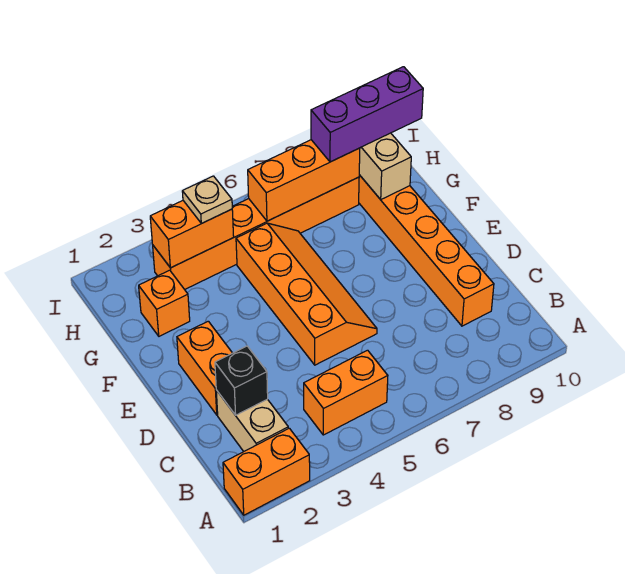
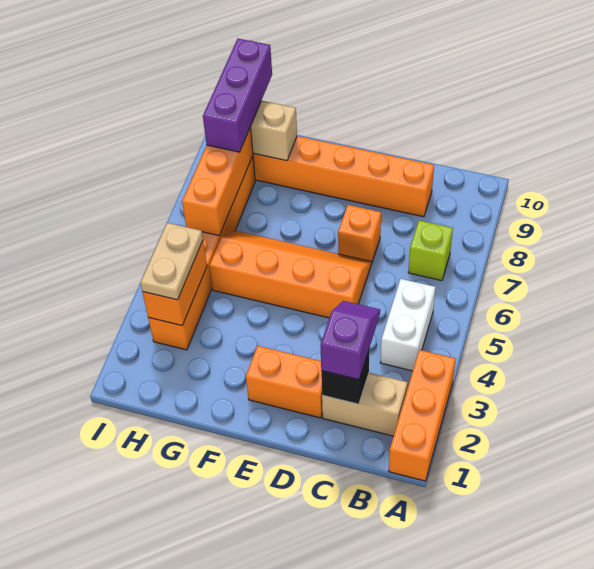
orange 1x2 brick [223,428,310,515] -> orange 1x3 brick [389,350,456,481]
orange 1x2 brick [304,350,388,435] -> white 1x2 brick [380,279,436,371]
none -> lime 1x1 brick [408,220,453,281]
none -> purple 1x2 slope [321,301,380,380]
orange 1x1 brick [139,270,190,336] -> orange 1x1 brick moved to [338,205,381,264]
tan 1x1 plate [182,176,232,224] -> tan 1x2 plate [140,223,203,300]

